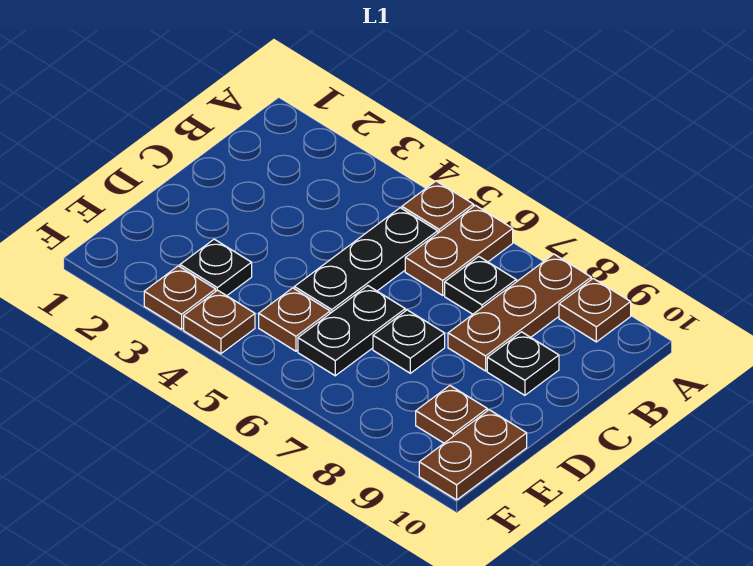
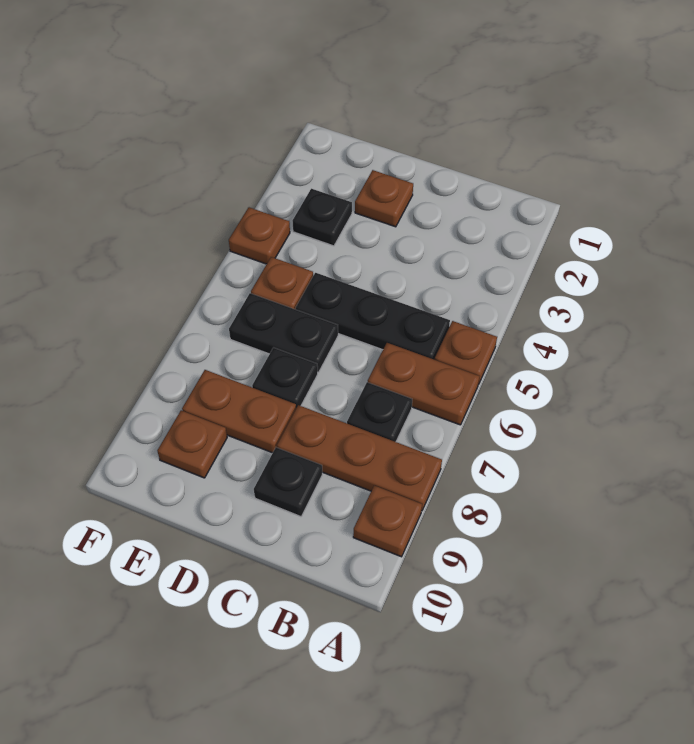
brown 1x2 plate [419,410,527,500] -> brown 1x2 plate moved to [182,370,296,453]
brown 1x1 plate [144,266,216,329] -> brown 1x1 plate moved to [355,170,413,227]

